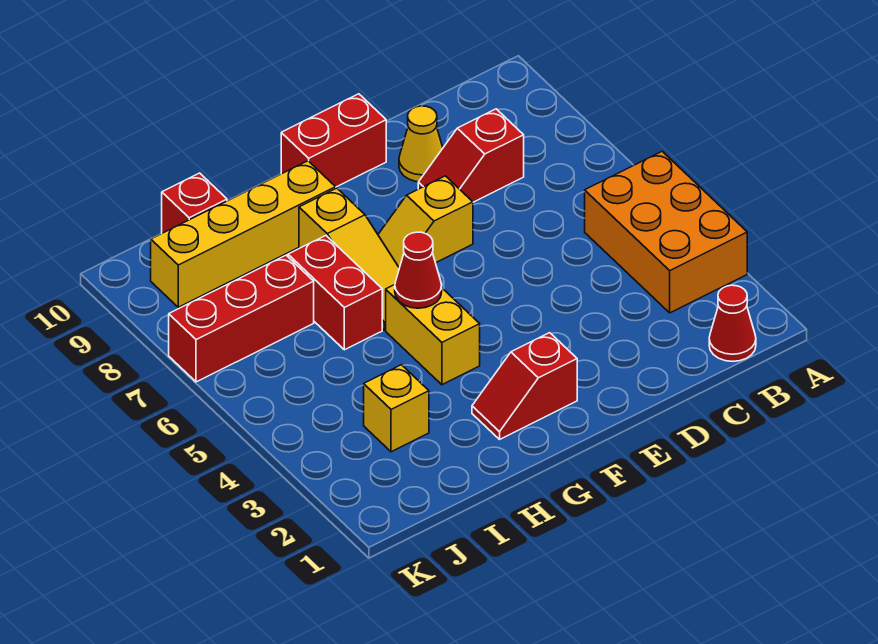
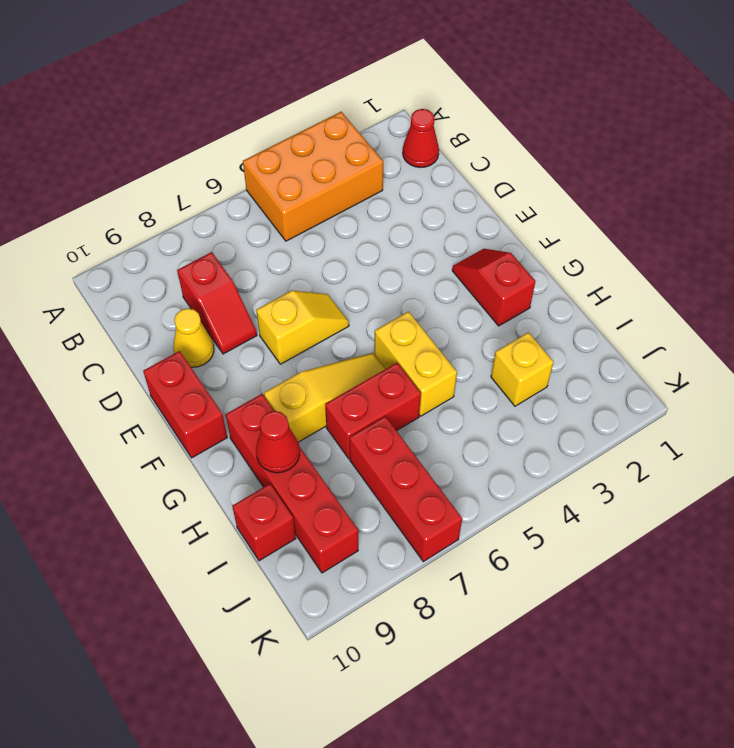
yellow 1x2 slope [378,176,473,268] -> yellow 1x2 slope turned to [256,291,349,364]
red 1x2 slope [472,333,577,439] -> red 1x2 slope turned to [452,249,535,326]
yellow 1x2 brick [386,285,480,385] -> yellow 1x2 brick turned to [374,312,457,416]
red 1x1 cone [395,232,442,308] -> red 1x1 cone moved to [256,411,300,473]
yellow 1x4 brick [151,161,336,307] -> red 1x4 brick [225,394,358,573]

